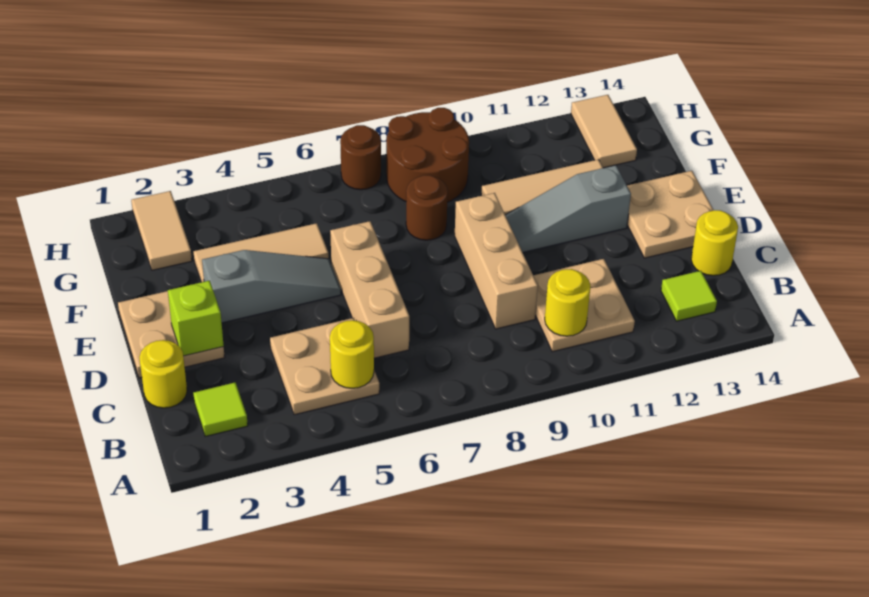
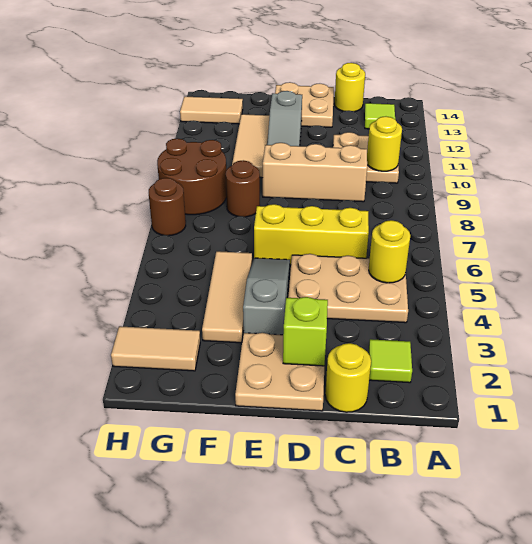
tan 2x2 plate [270,318,379,415] -> tan 2x3 plate [288,254,408,323]
tan 1x3 brick [330,221,409,358] -> yellow 1x3 brick [254,204,369,265]

